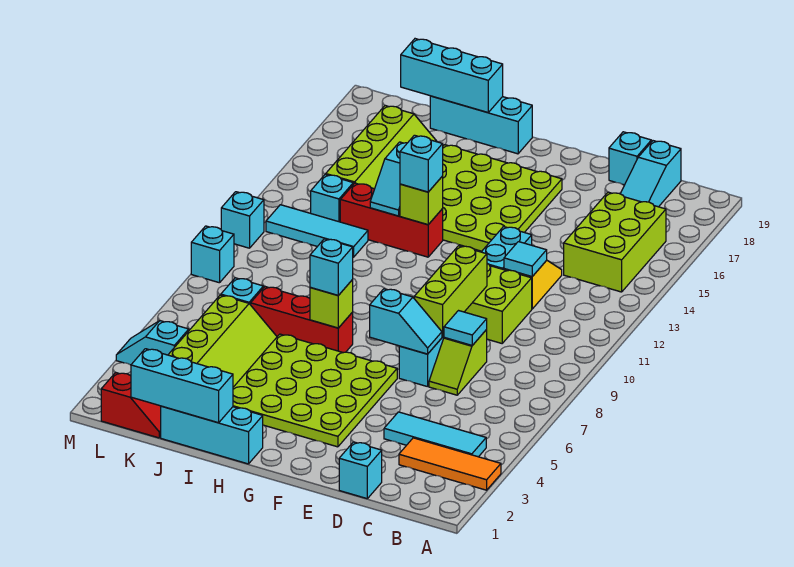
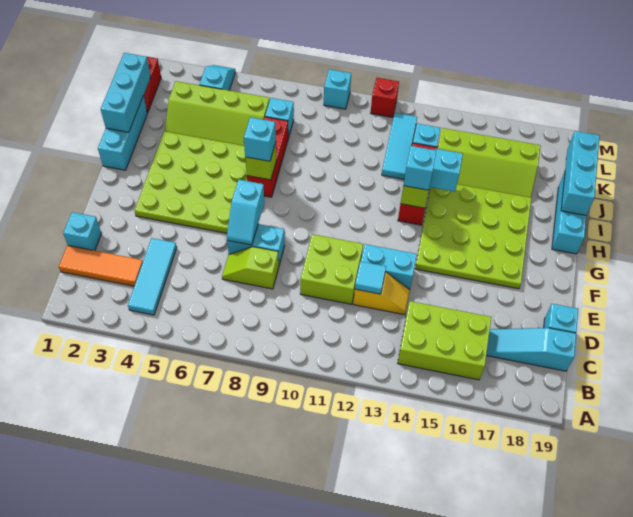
orange 1x3 tile [399,438,501,490] -> orange 1x3 tile turned to [59,245,143,286]
cyan 1x1 tile [444,311,487,345] -> none
lime 1x3 brick [414,246,487,337] -> none
cyan 1x1 brick [221,192,264,248] -> red 1x1 brick [371,78,399,117]

